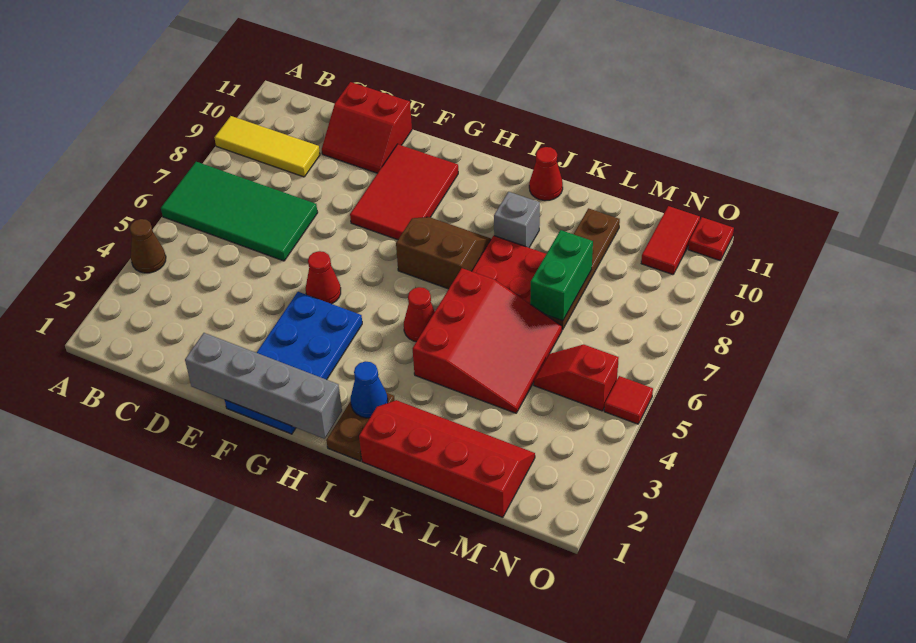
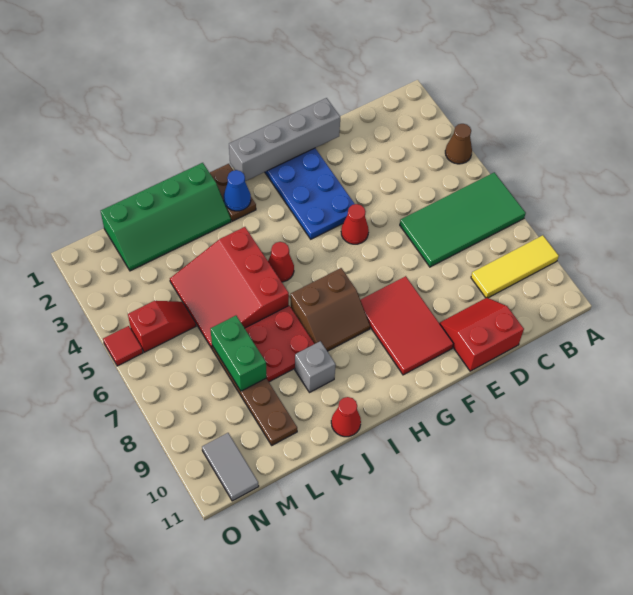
red 2x4 slope [359,400,535,517] -> green 2x4 slope [101,163,231,271]
red 1x2 tile [641,206,700,275] -> grey 1x2 tile [202,433,259,501]
red 1x1 plate [688,217,734,261] -> none

